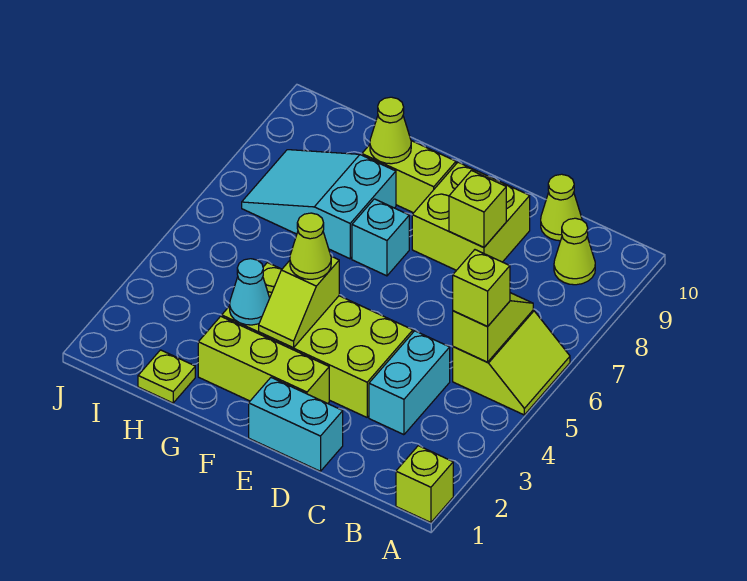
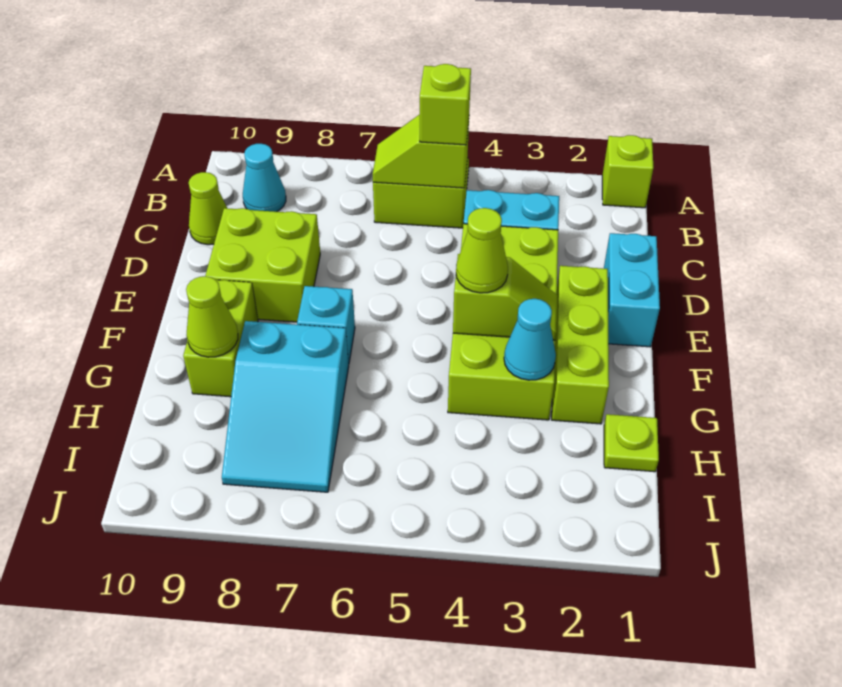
lime 1x1 cone [554,218,595,285] -> cyan 1x1 cone [243,144,286,212]
lime 1x1 brick [449,170,506,247] -> none

